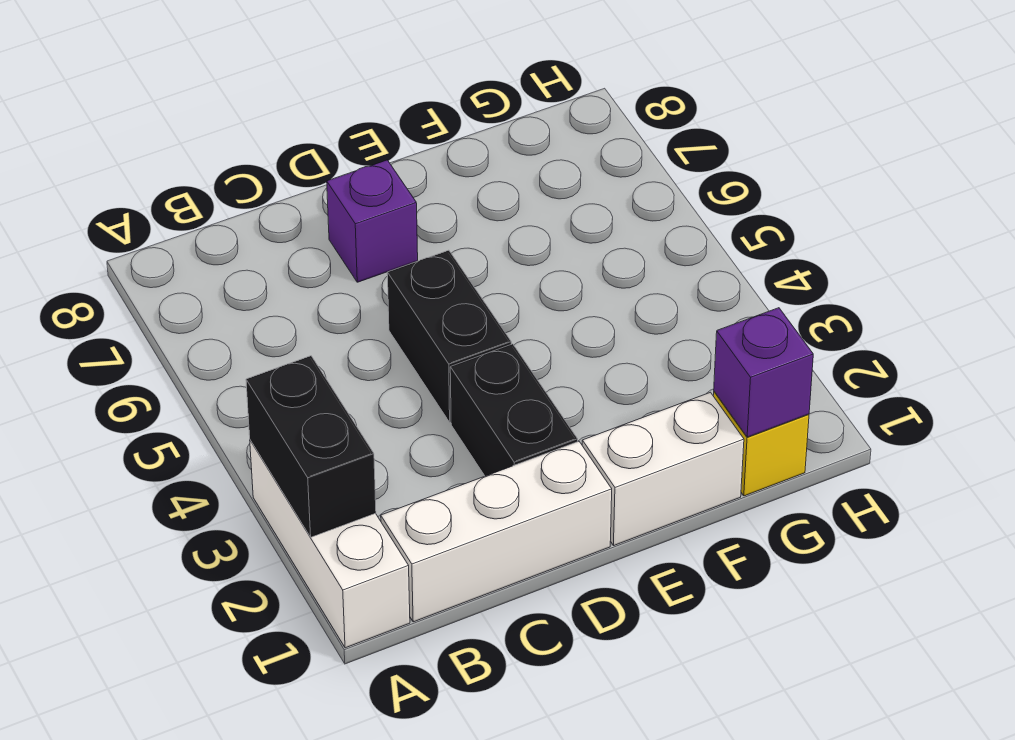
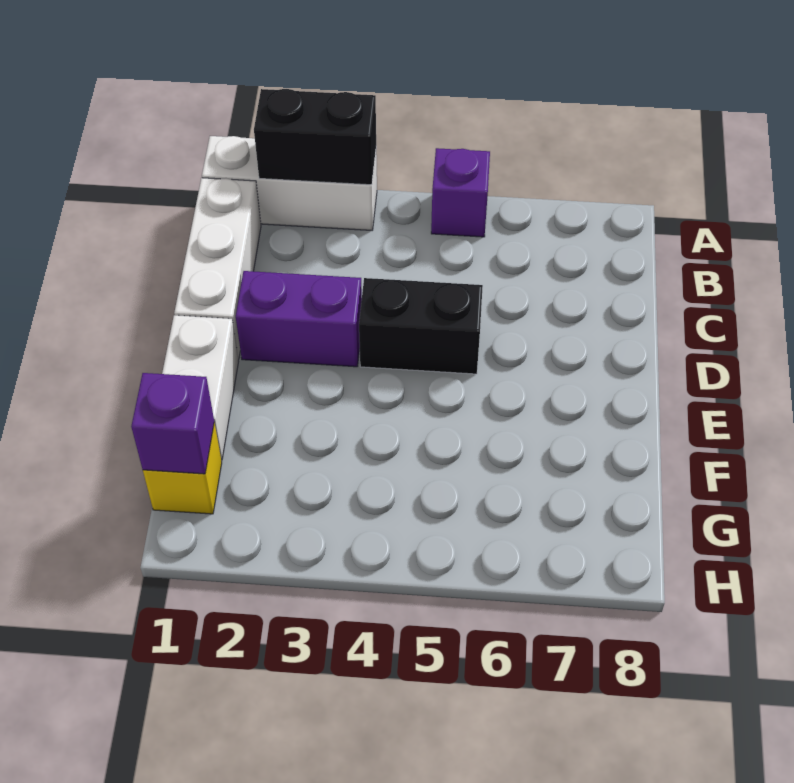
black 1x2 brick [450,344,578,476] -> purple 1x2 brick [236,271,362,367]
purple 1x1 brick [327,160,418,282] -> purple 1x1 brick moved to [431,148,490,237]

